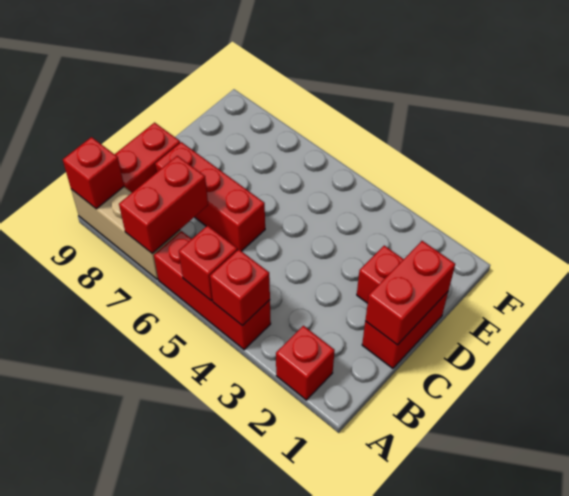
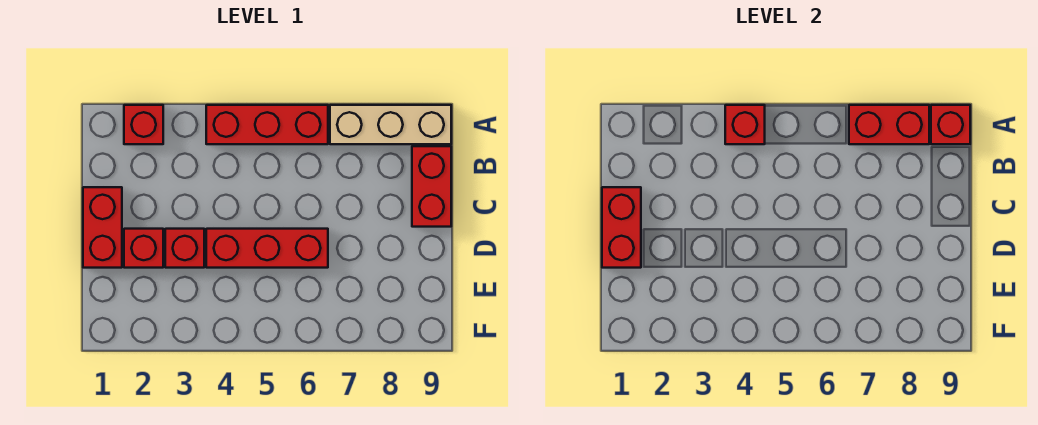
red 1x1 brick [179,226,237,301] -> red 1x1 brick moved to [165,229,204,268]
red 1x2 brick [119,156,208,253] -> red 1x2 brick turned to [849,105,929,144]
red 1x3 brick [155,142,265,251] -> red 1x3 brick moved to [206,229,328,268]

